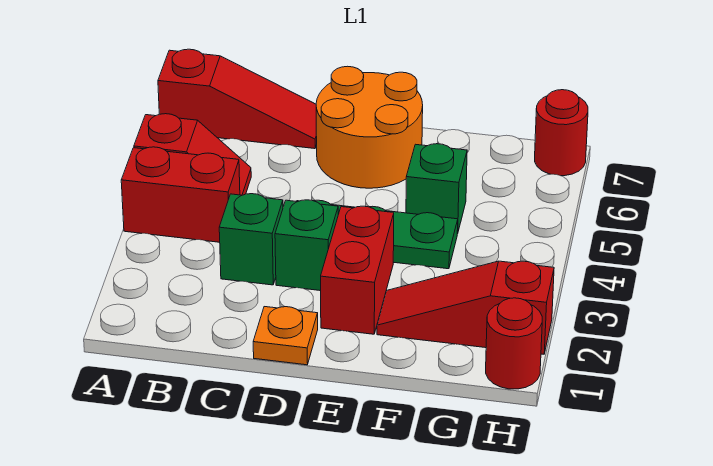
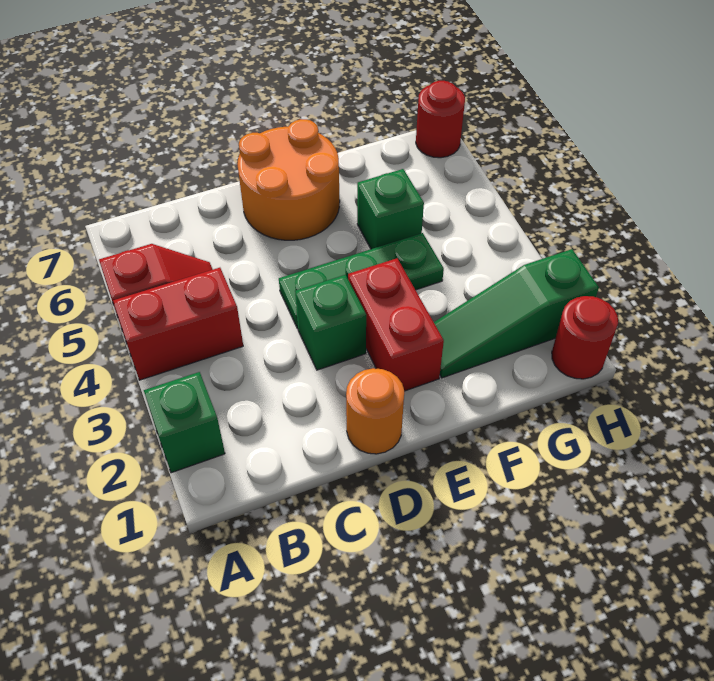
red 1x3 slope [158,49,317,149] -> none
green 1x1 brick [219,194,283,285] -> green 1x1 brick moved to [144,372,225,473]
orange 1x1 plate [253,307,318,365] -> orange 1x1 round brick [346,368,404,454]
red 1x3 slope [377,261,554,354] -> green 1x3 slope [434,249,599,378]

